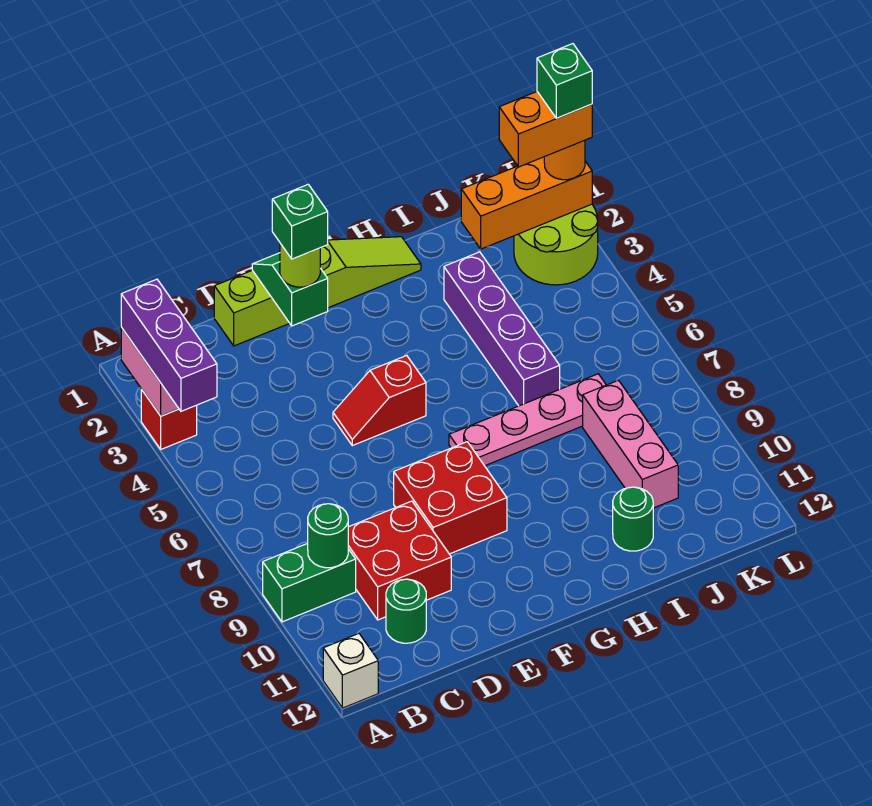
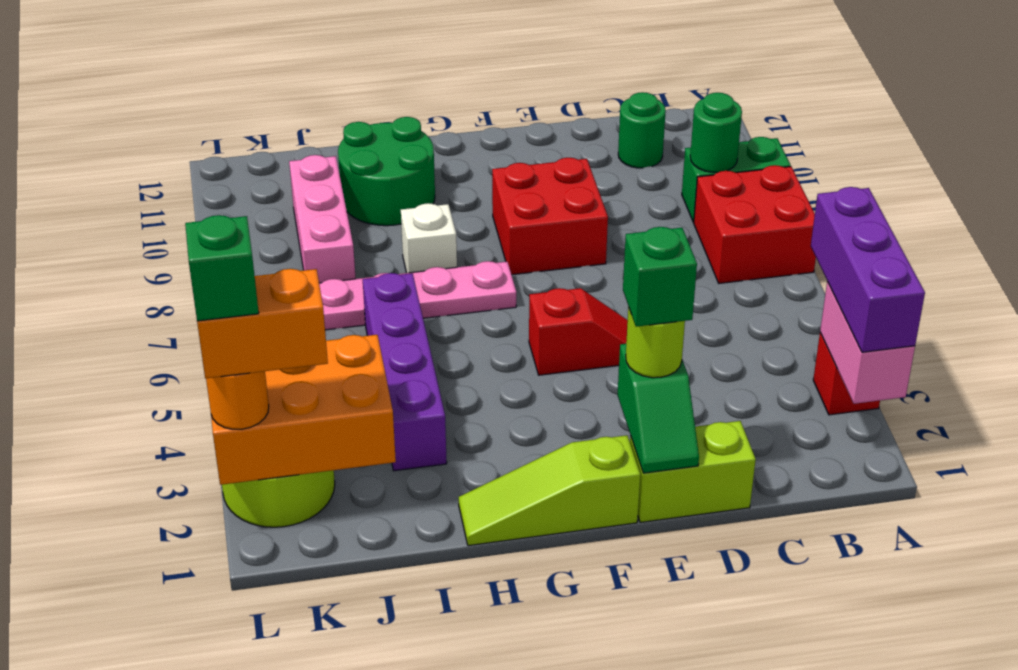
white 1x1 brick [323,634,378,708] -> white 1x1 brick moved to [401,203,457,273]
red 2x2 brick [348,501,451,620] -> red 2x2 brick moved to [694,165,816,283]
green 1x1 round brick [613,487,653,551] -> green 2x2 round brick [338,117,435,226]
orange 1x3 brick [461,157,592,249] -> orange 2x3 brick [211,335,396,485]

